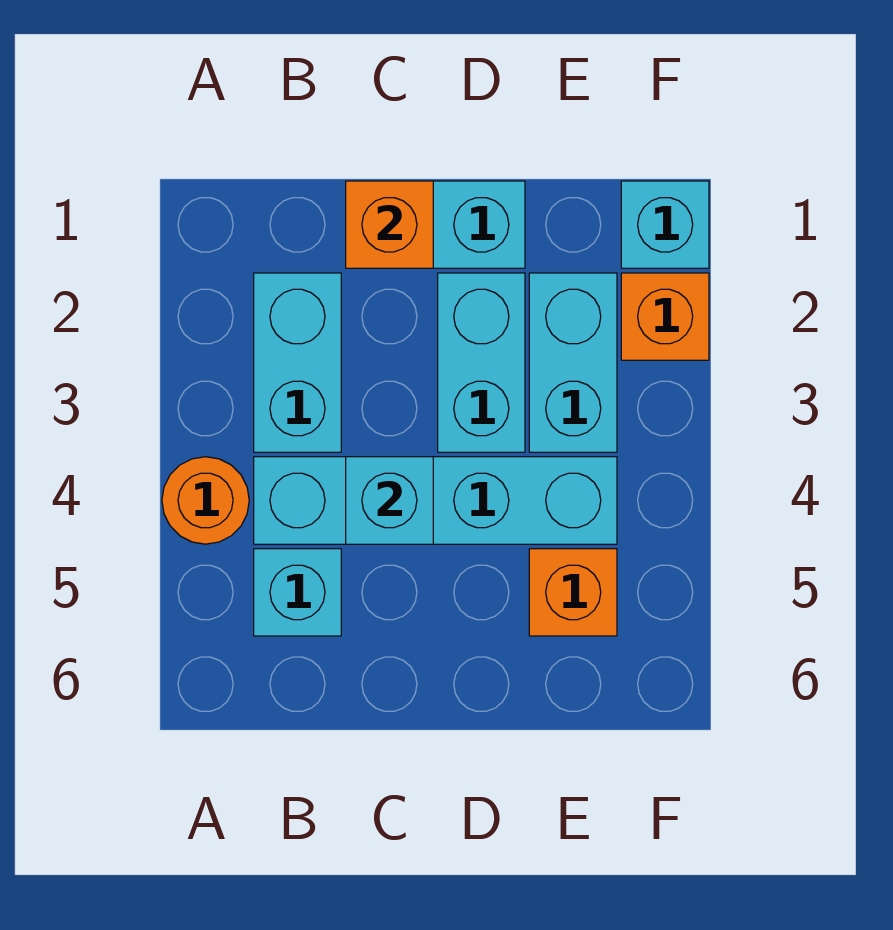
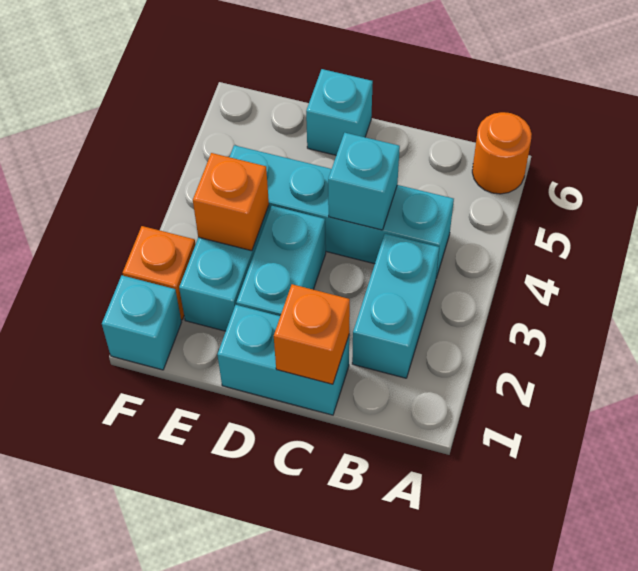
orange 1x1 round brick [162,457,249,544] -> orange 1x1 round brick moved to [472,112,532,194]
cyan 1x1 brick [254,549,341,636] -> cyan 1x1 brick moved to [306,69,373,155]
orange 1x1 brick [529,549,617,636] -> orange 1x1 brick moved to [193,153,269,251]

